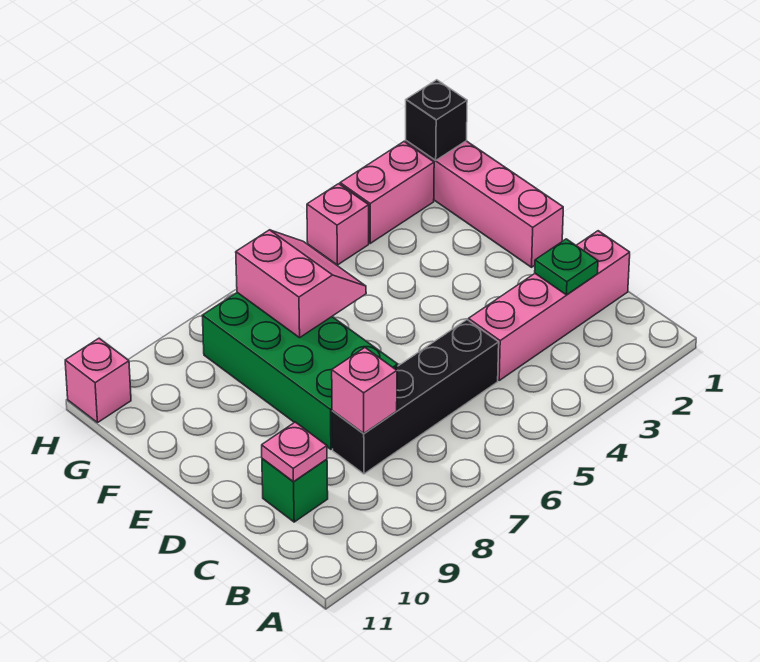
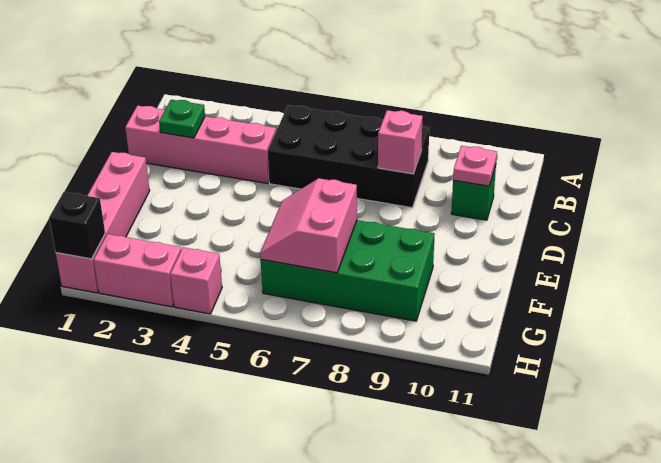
black 1x4 brick [332,320,499,474] -> black 2x4 brick [268,105,429,208]
green 2x4 brick [202,293,398,449] -> green 2x4 brick turned to [261,220,435,321]
pink 1x1 brick [65,338,131,423] -> none

